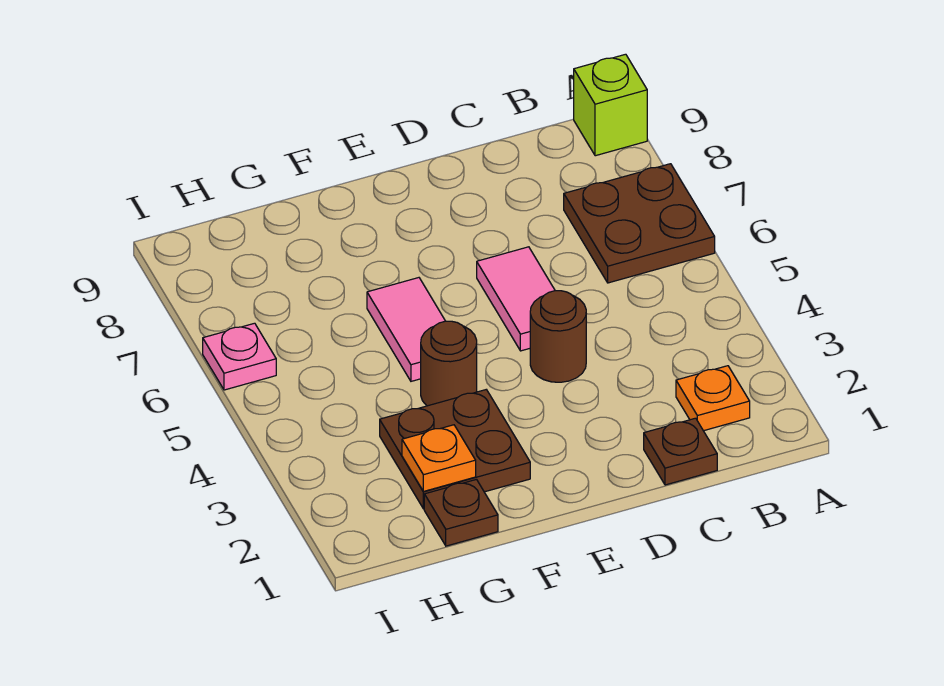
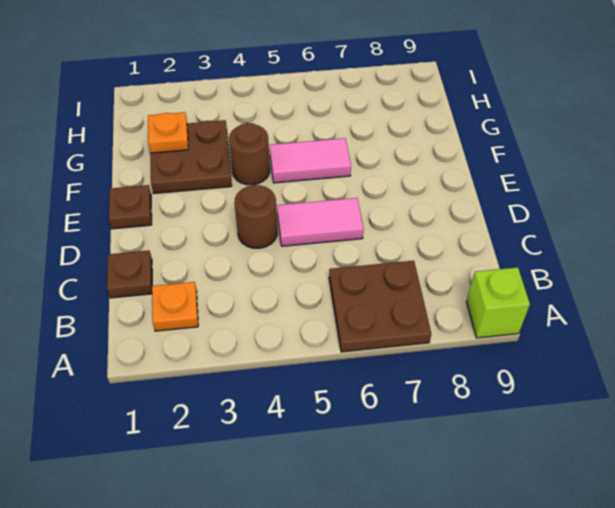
brown 1x1 plate [424,479,498,546] -> brown 1x1 plate moved to [109,185,152,229]
pink 1x1 plate [203,323,276,390] -> none

